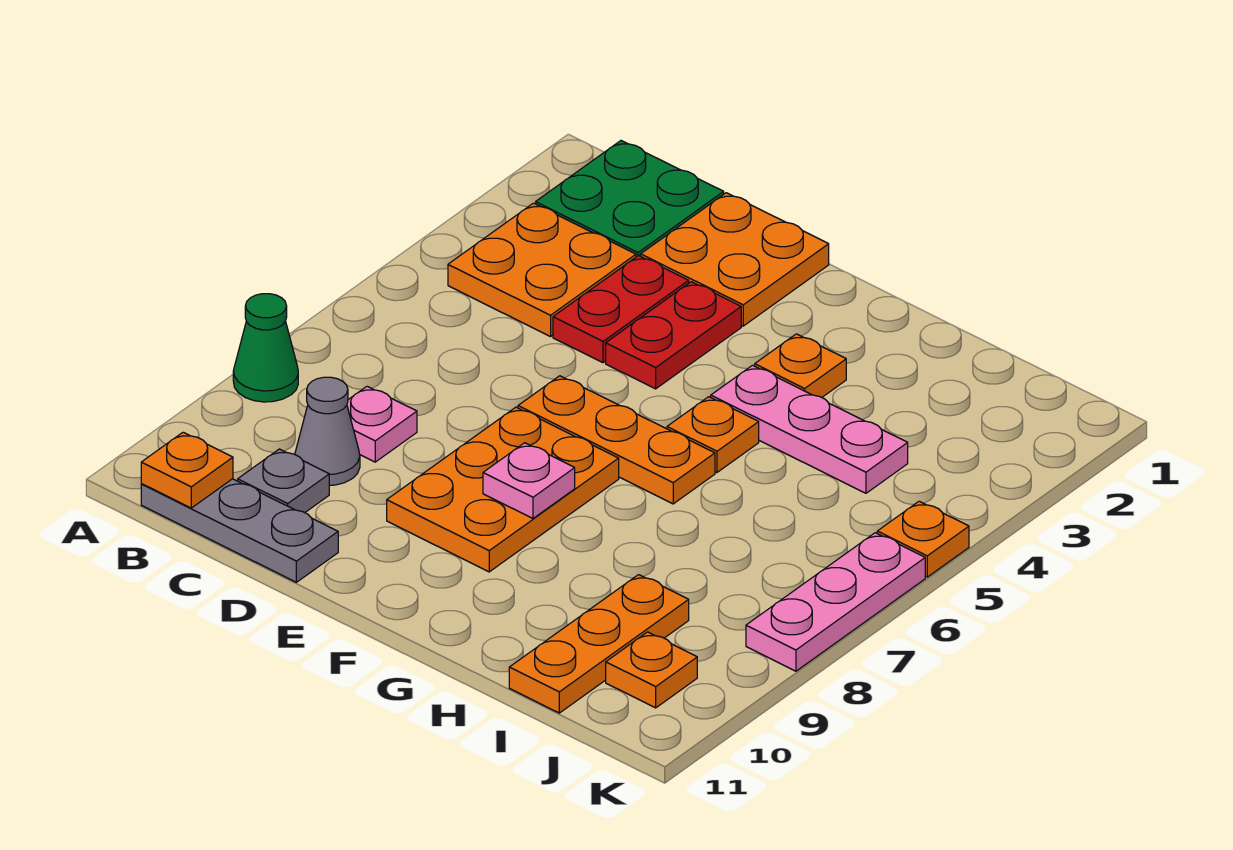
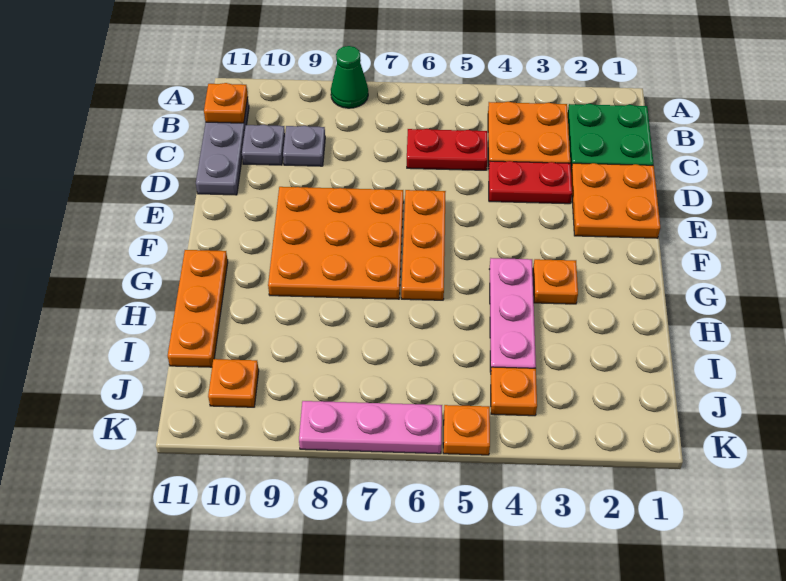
pink 1x1 plate [347,386,417,462] -> none
grey 1x1 cone [295,377,360,485] -> grey 1x1 plate [283,126,325,166]
red 1x2 plate [606,282,741,389] -> red 1x2 plate moved to [407,129,487,170]
orange 2x3 plate [387,407,619,572] -> orange 3x3 plate [268,187,403,299]
pink 1x1 plate [483,443,575,518] -> none
orange 1x1 plate [667,397,759,472] -> orange 1x1 plate moved to [491,367,537,416]
orange 1x3 plate [509,575,689,713] -> orange 1x3 plate turned to [168,250,228,367]

